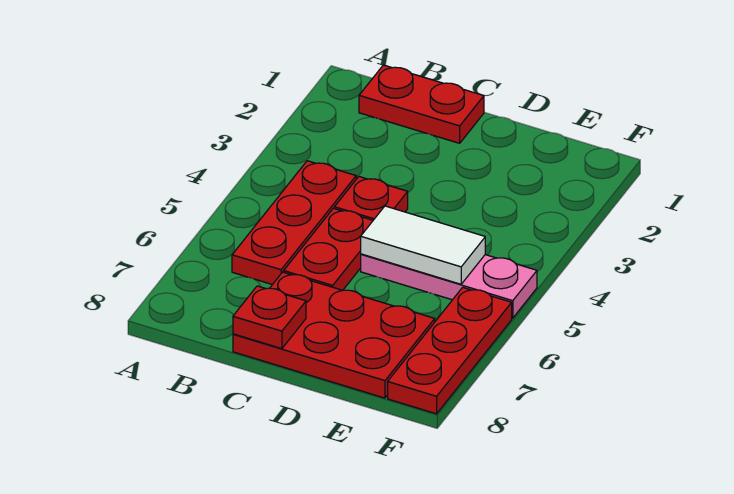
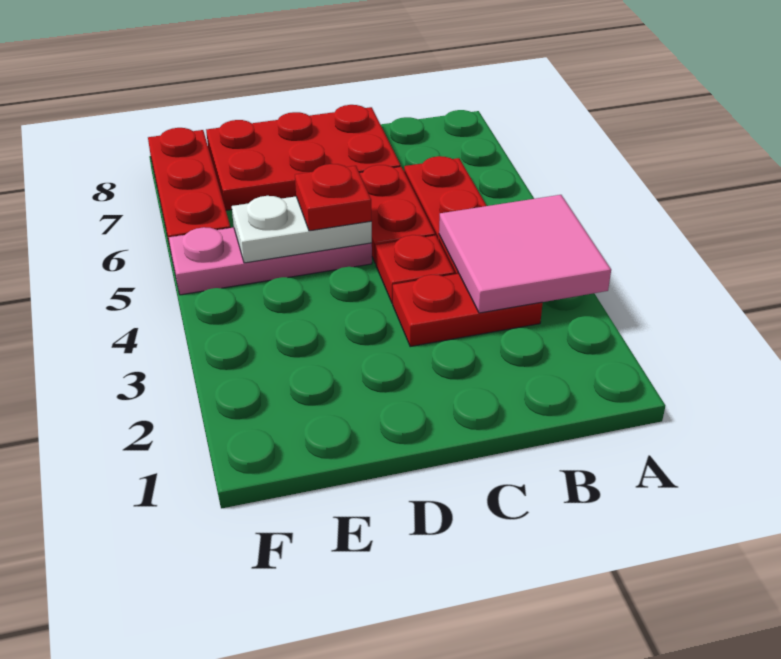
none -> pink 2x2 tile [439,195,611,313]
red 1x2 plate [359,65,484,143] -> red 1x2 plate moved to [393,274,543,347]
red 1x1 plate [233,286,306,349] -> red 1x1 plate moved to [295,164,372,231]
white 1x2 tile [361,206,485,284] -> white 1x2 plate [232,196,372,263]

